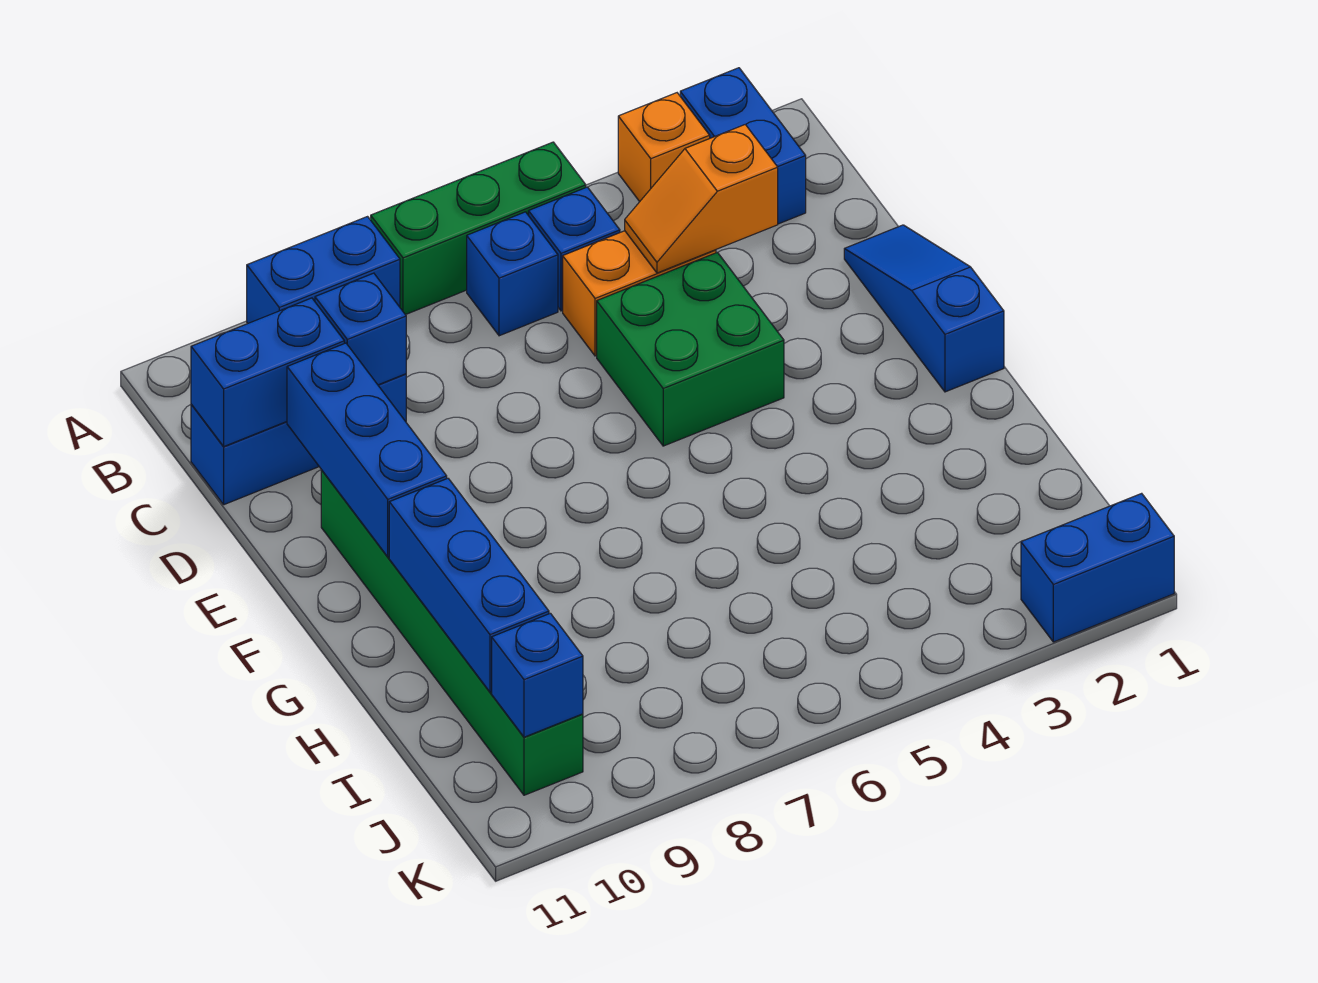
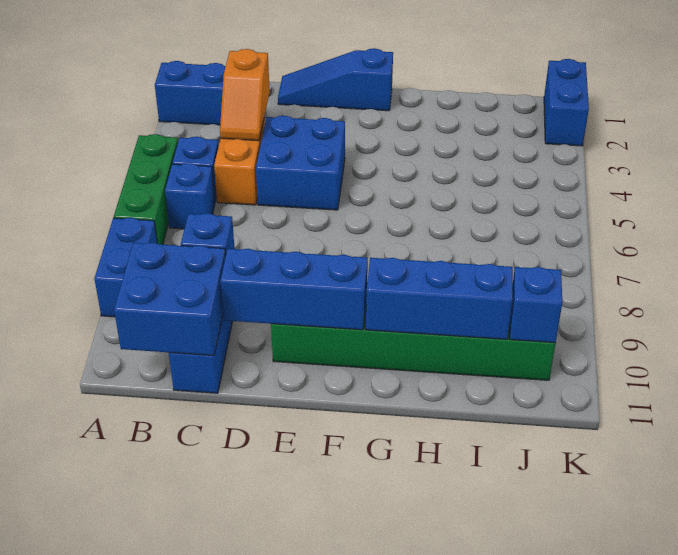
orange 1x1 brick [618,93,710,202] -> none
blue 1x2 brick [191,298,344,447] -> blue 2x2 brick [114,243,226,356]
green 2x2 brick [597,252,784,446] -> blue 2x2 brick [256,116,345,210]

